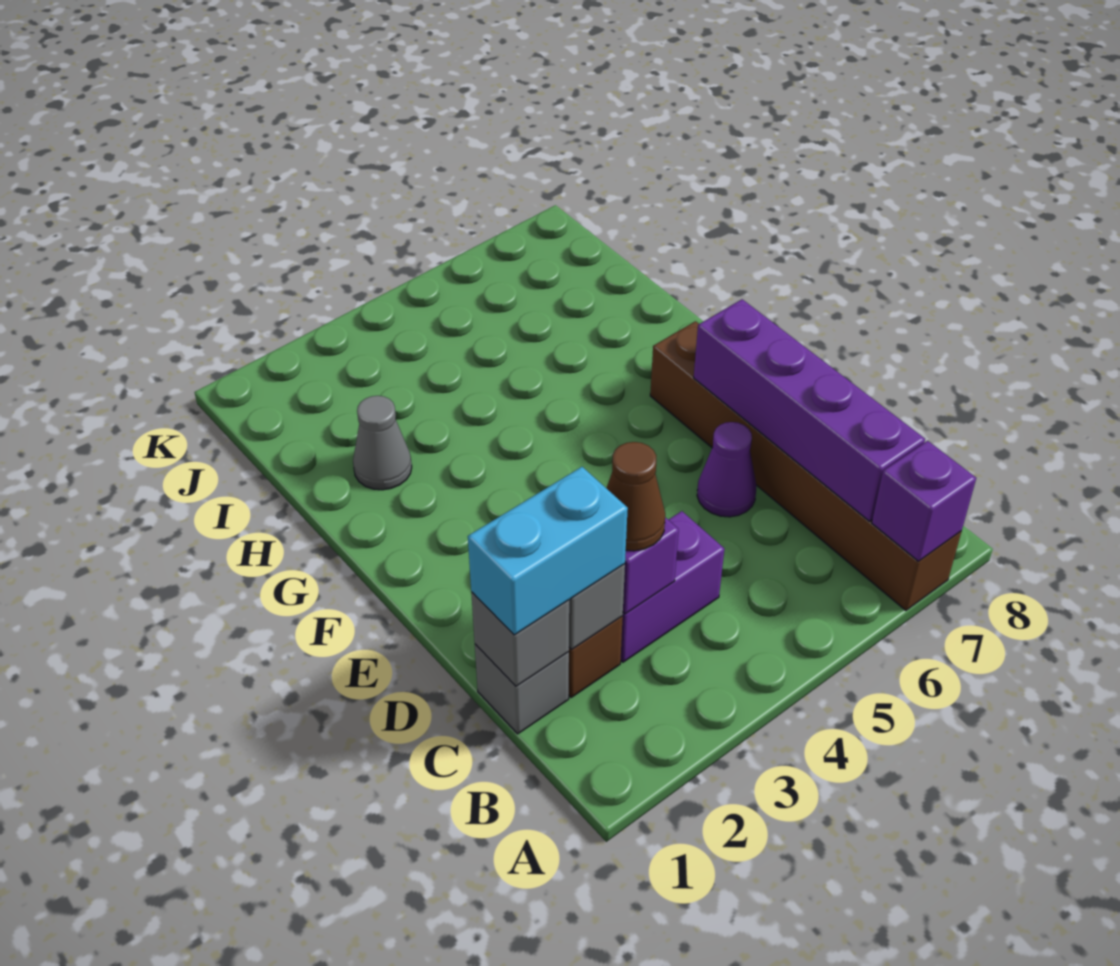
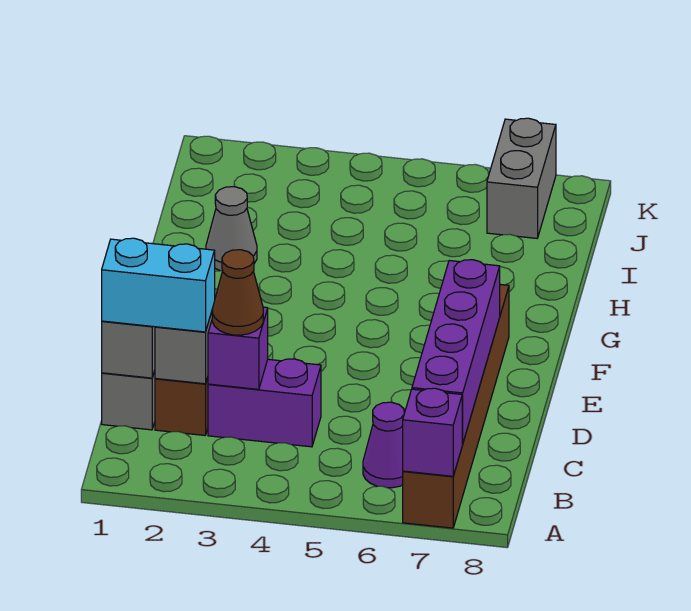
purple 1x1 cone [697,422,756,517] -> purple 1x1 cone moved to [363,402,404,488]
none -> grey 1x2 brick [487,118,556,238]

